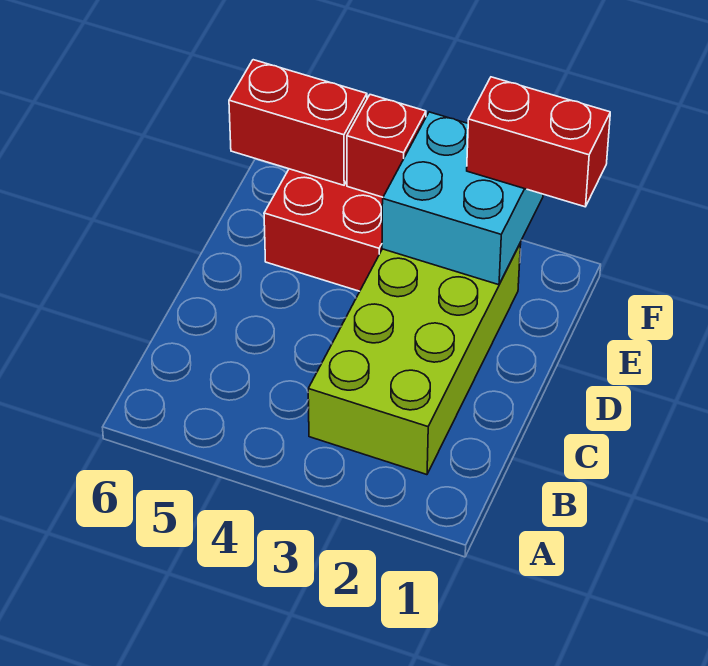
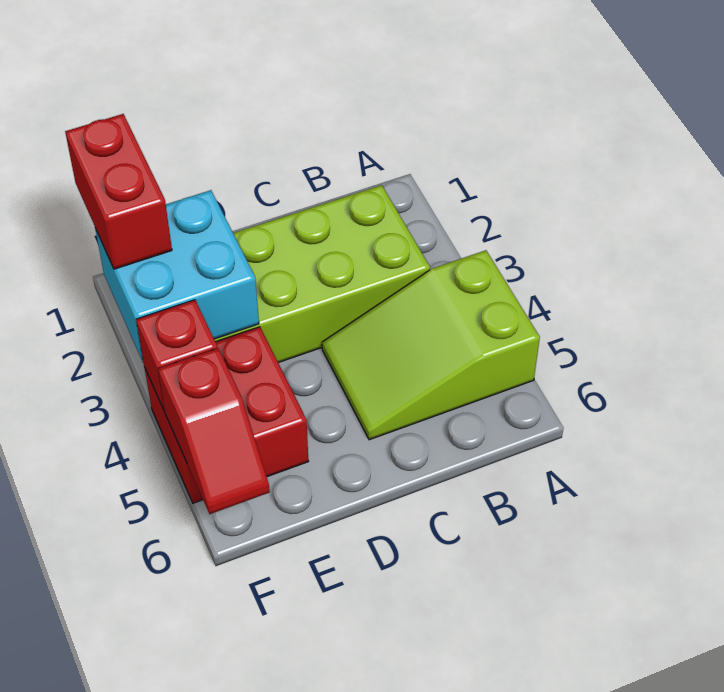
none -> lime 2x3 slope [322,250,540,440]
red 1x2 brick [229,60,367,185] -> red 1x2 slope [158,348,270,514]

